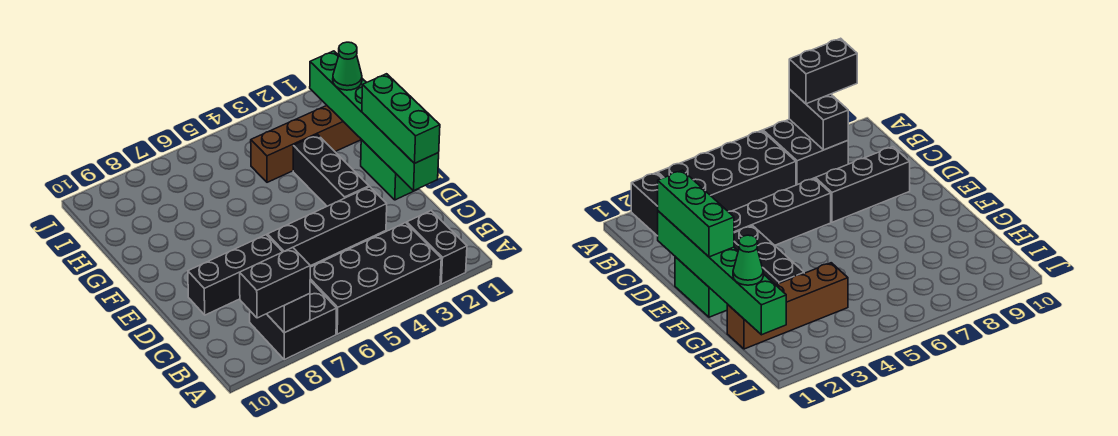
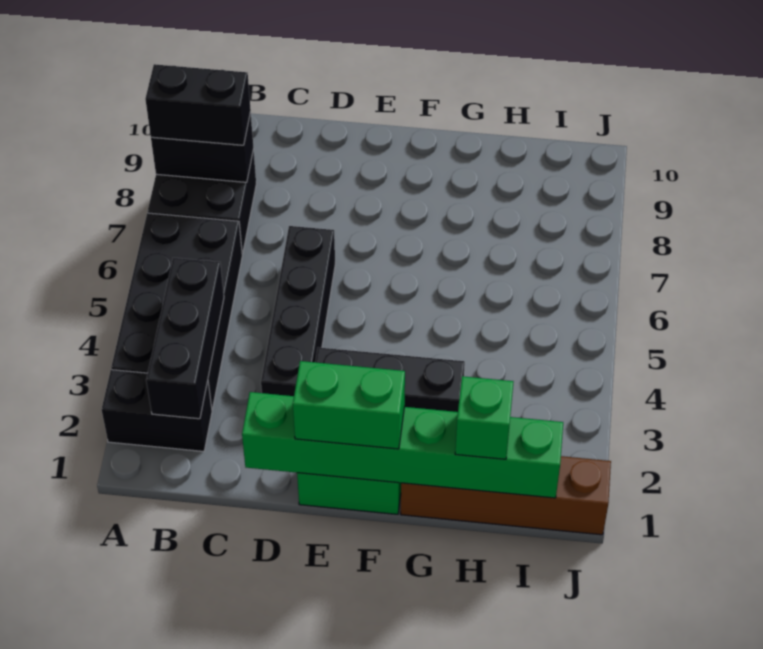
black 1x2 brick [240,247,310,318] -> black 1x2 brick turned to [145,64,251,145]
green 1x3 brick [362,74,440,163] -> green 1x2 brick [293,361,405,449]
black 1x3 brick [188,235,282,315] -> black 1x3 brick moved to [146,258,224,419]
brown 1x4 brick [251,106,361,182] -> brown 1x4 brick turned to [401,456,611,535]
green 1x1 cone [333,42,362,90] -> green 1x1 brick [455,376,514,459]

